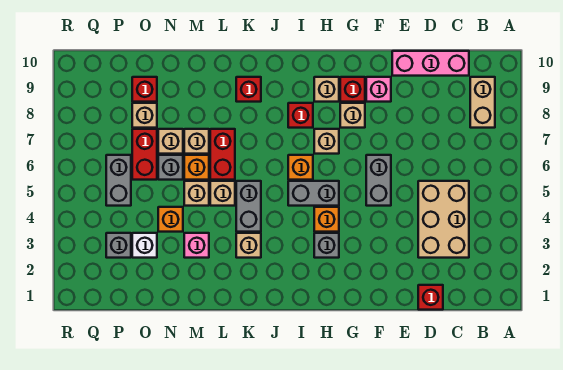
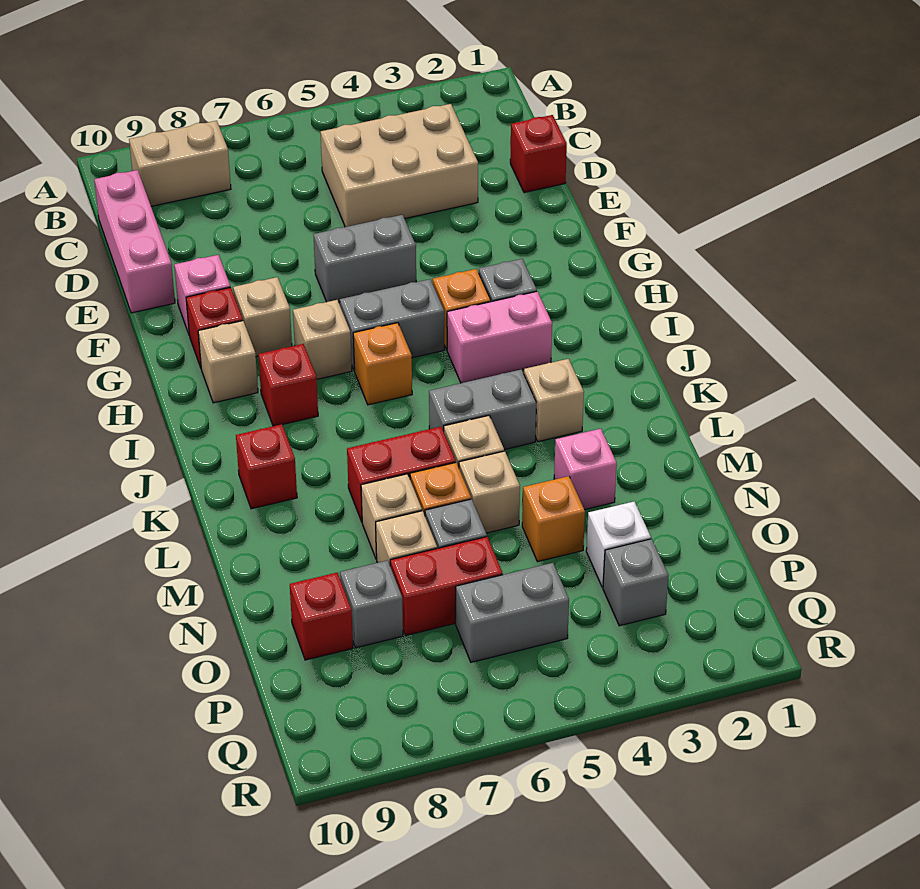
grey 1x2 brick [288,181,339,206] -> grey 1x2 brick turned to [340,279,444,371]
none -> pink 1x2 brick [447,291,552,383]
tan 1x1 brick [132,103,157,128] -> grey 1x1 brick [340,560,403,648]

